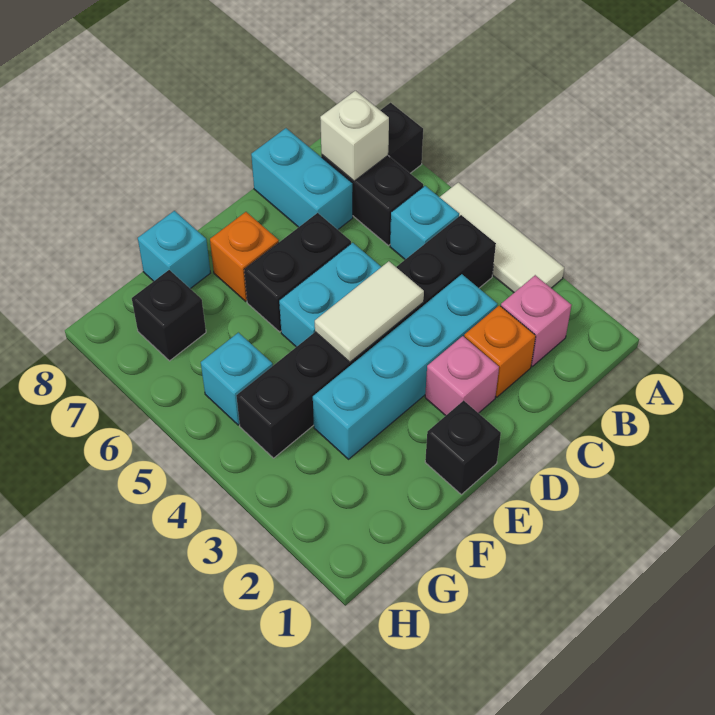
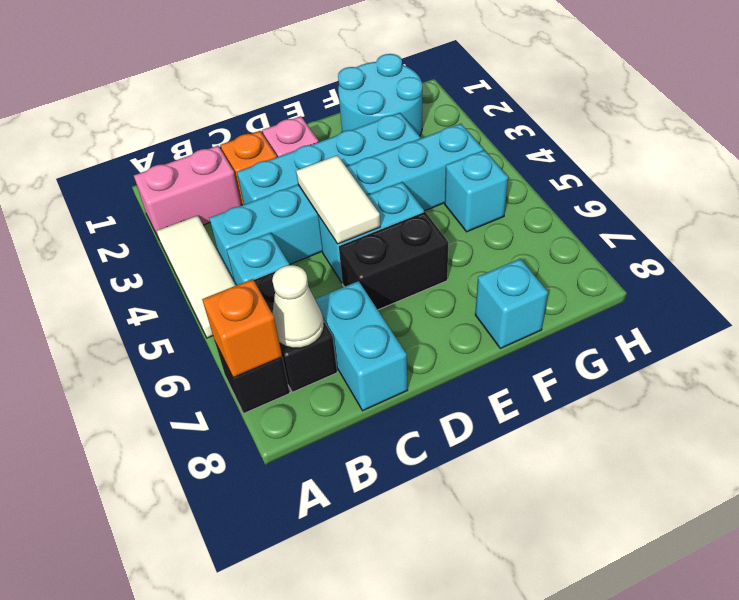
pink 1x1 brick [501,275,571,366] -> pink 1x2 brick [134,146,241,239]
black 1x6 brick [236,215,496,458] -> cyan 1x6 brick [209,124,483,283]
white 1x1 brick [320,91,389,181] -> white 1x1 cone [272,265,324,348]
white 1x2 tile [315,261,424,362] -> white 1x2 tile turned to [296,155,380,244]
black 1x1 brick [425,400,501,494] -> none
orange 1x1 brick [210,212,279,301] -> orange 1x1 brick moved to [202,279,282,378]
none -> cyan 2x2 round brick [338,54,422,136]
black 1x1 brick [132,270,206,361] -> none

